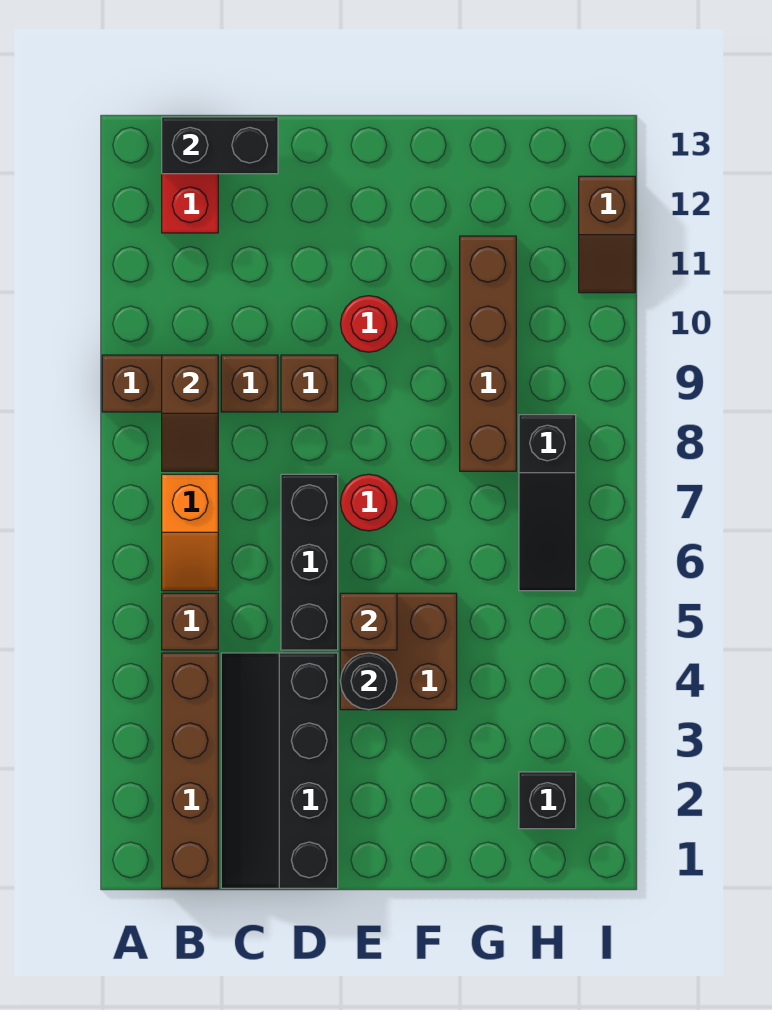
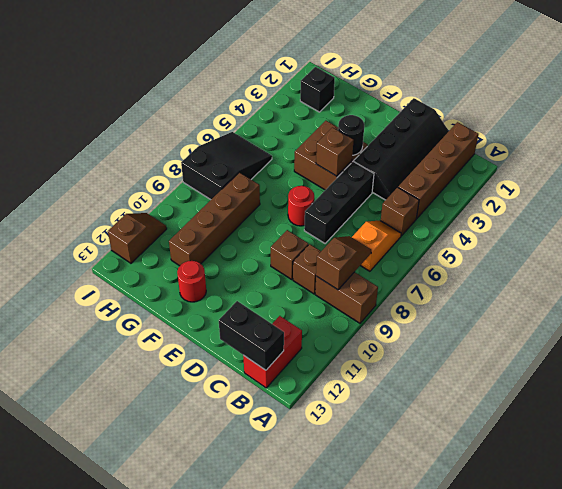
red 1x1 round brick [341,296,397,352] -> red 1x1 round brick moved to [177,261,206,302]
black 1x3 slope [519,415,576,591] -> black 2x3 slope [181,132,272,200]

